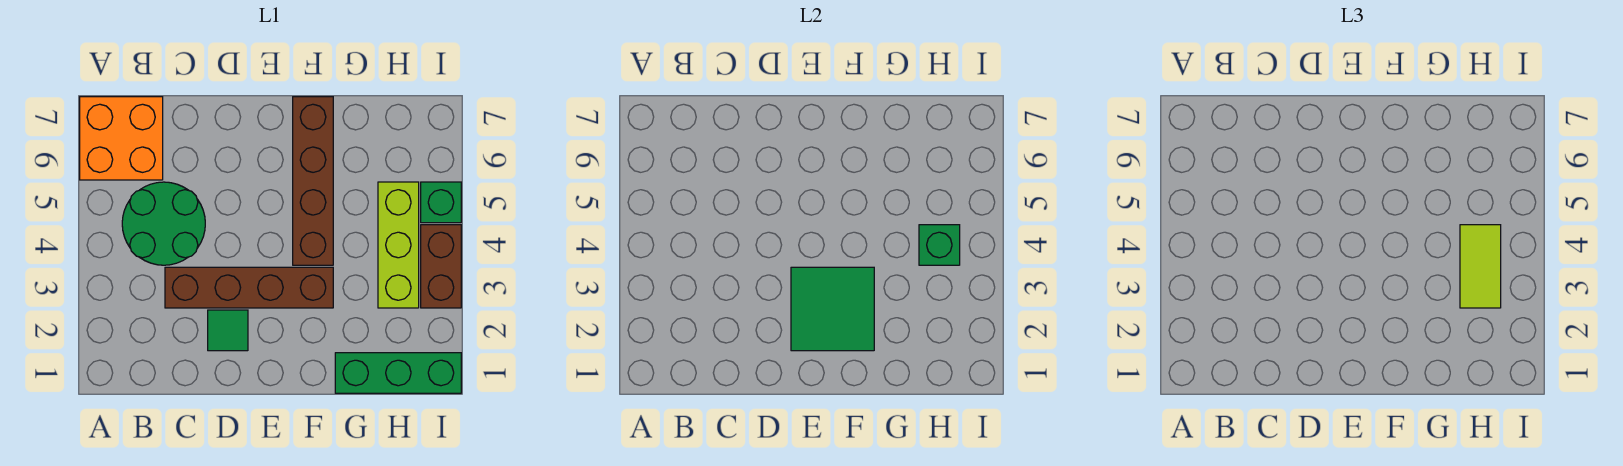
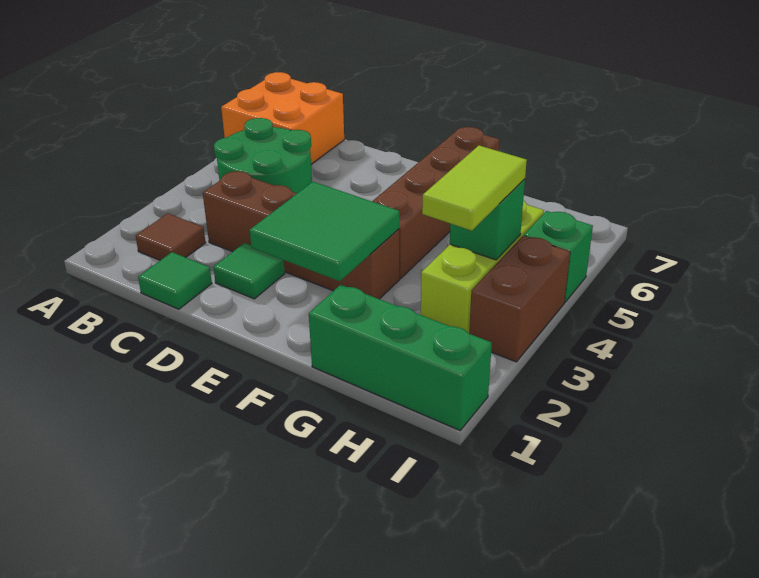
none -> brown 1x1 tile [136,213,206,260]
none -> green 1x1 tile [138,252,212,309]

